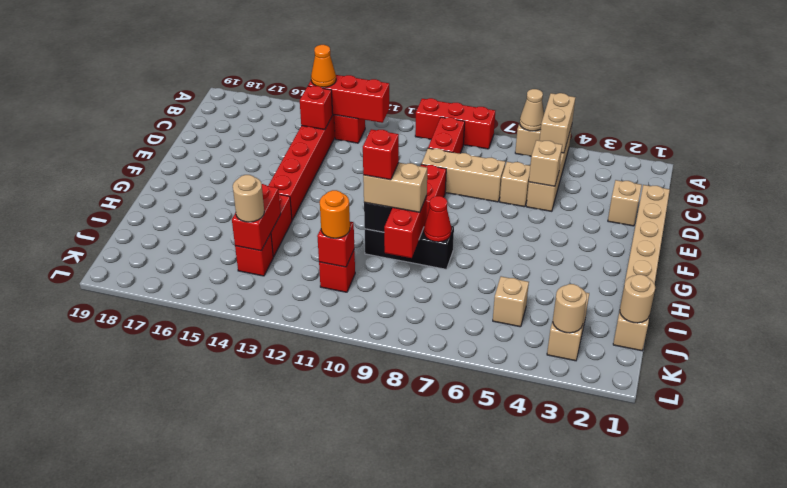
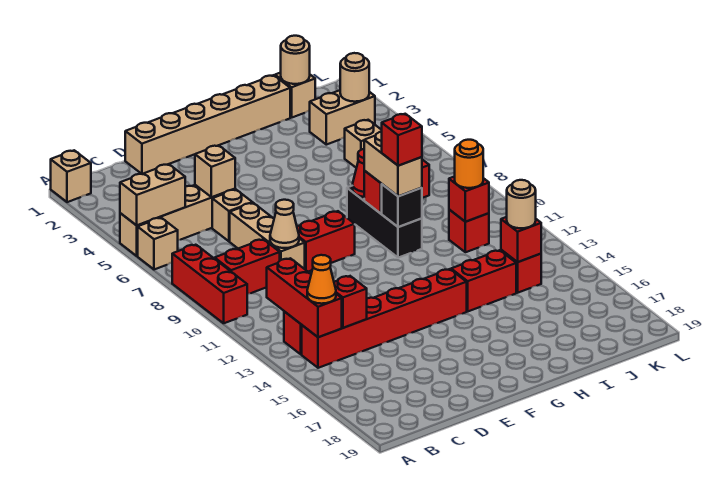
tan 1x1 cone [520,89,544,131] -> tan 1x1 cone moved to [270,200,299,248]
tan 1x1 brick [608,180,642,226] -> tan 1x1 brick moved to [51,150,91,202]
red 1x2 brick [232,184,281,251] -> red 1x1 brick [501,217,541,262]

